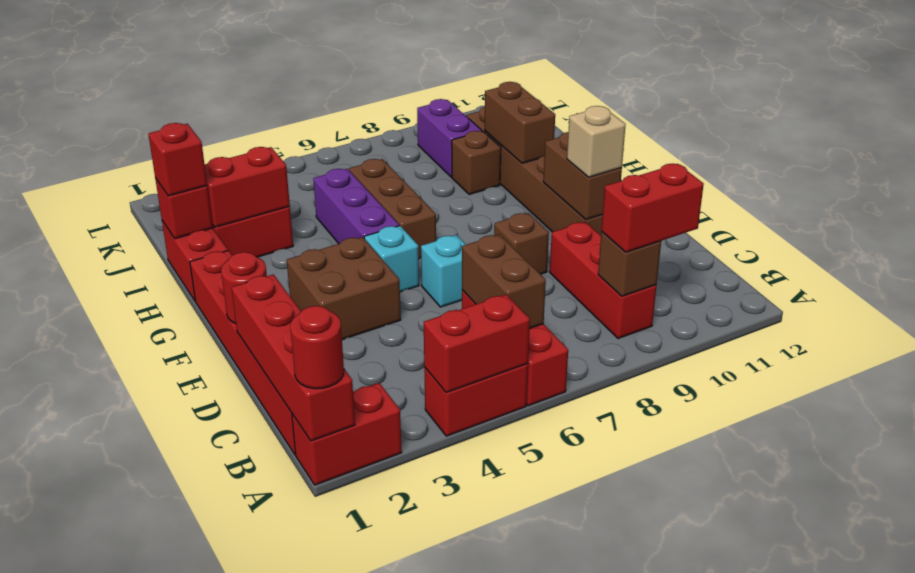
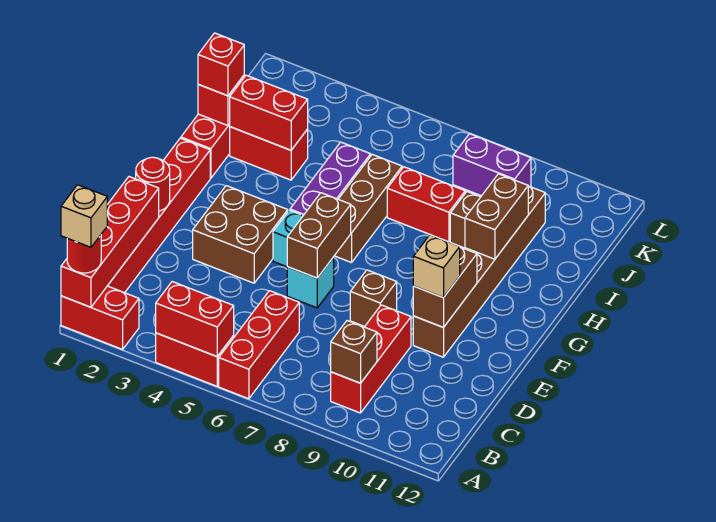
none -> tan 1x1 brick [61,185,107,247]
brown 1x2 brick [462,234,546,329] -> brown 1x2 brick moved to [287,193,351,278]
red 1x2 brick [601,164,704,252] -> red 1x2 brick moved to [387,167,465,242]
purple 1x2 brick [417,99,482,177] -> purple 1x2 brick turned to [453,134,531,196]

